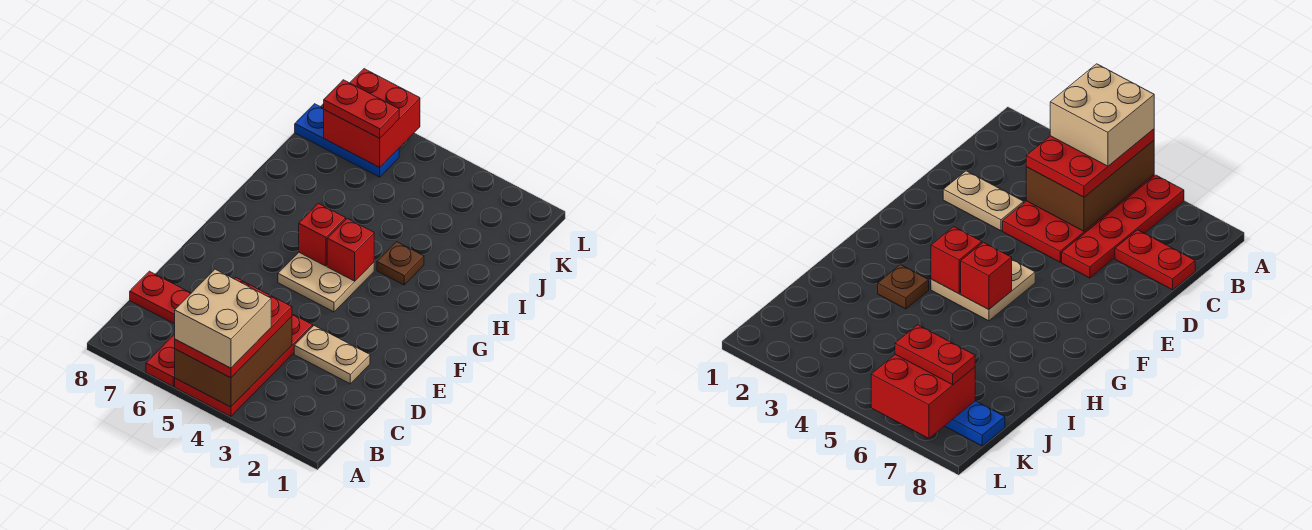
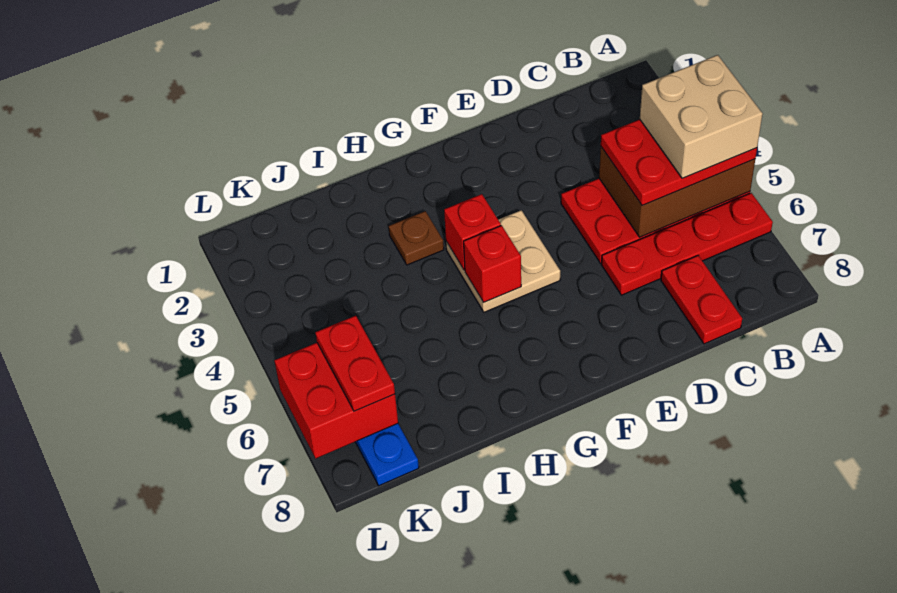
tan 1x2 plate [294,326,370,384] -> none

